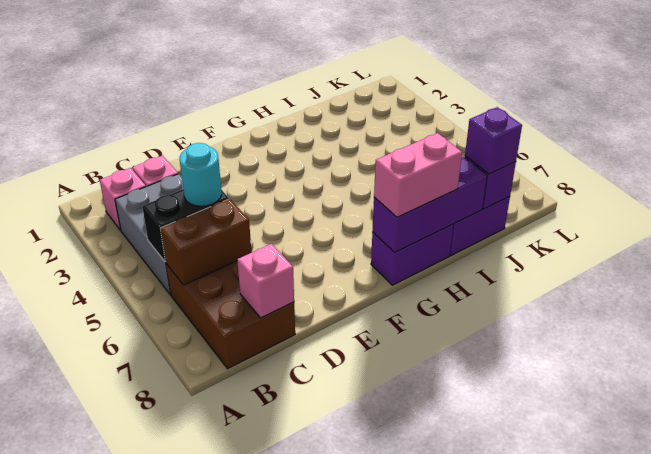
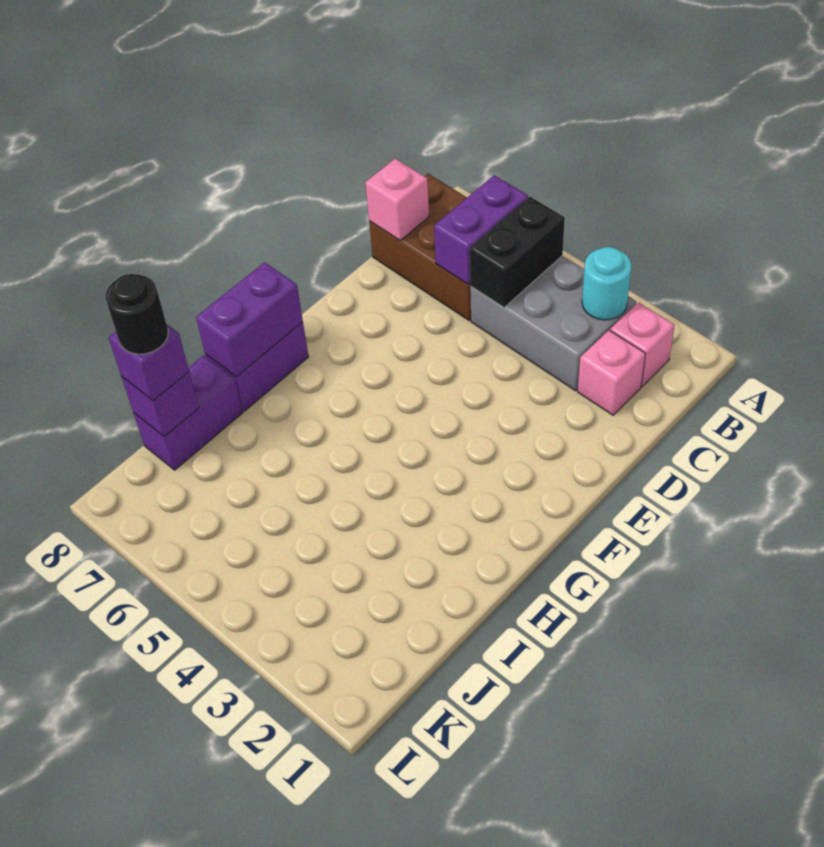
brown 1x2 brick [160,199,252,285] -> purple 1x2 brick [434,175,528,284]
cyan 1x1 round brick [180,143,222,206] -> cyan 1x1 round brick moved to [582,247,631,320]
purple 1x3 brick [372,157,487,253] -> purple 1x2 brick [196,262,303,377]
pink 1x2 brick [374,133,462,217] -> none
none -> black 1x1 round brick [105,274,168,354]

